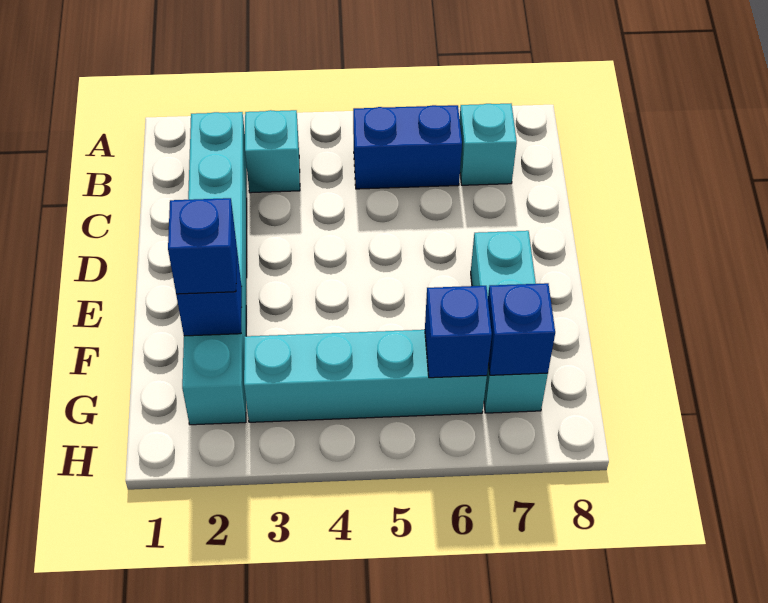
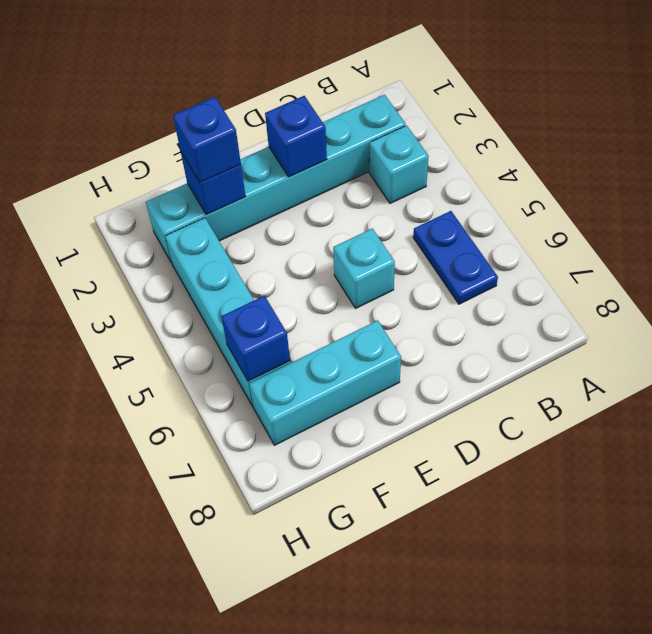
blue 1x2 brick [353,105,462,189] -> blue 1x2 plate [413,211,498,304]
cyan 1x1 brick [460,104,517,185] -> cyan 1x1 brick moved to [333,229,395,308]
blue 1x1 brick [488,283,555,375] -> blue 1x1 brick moved to [265,96,327,177]

